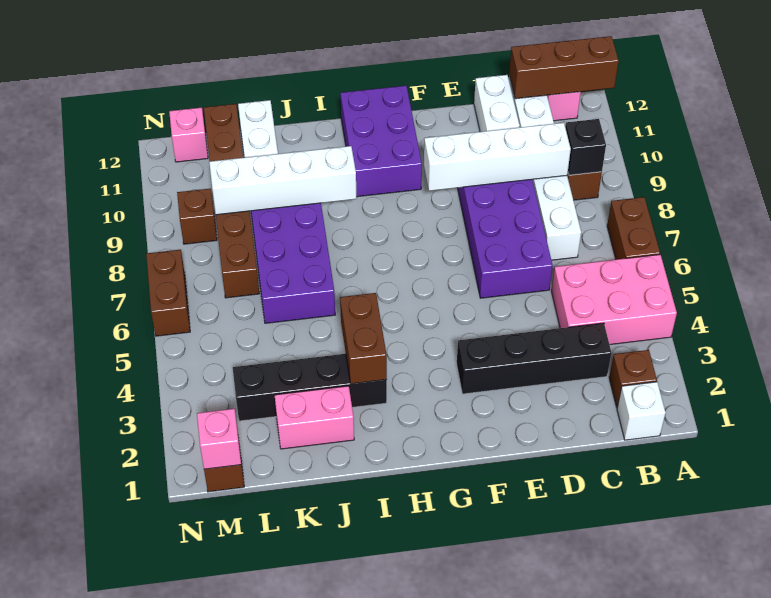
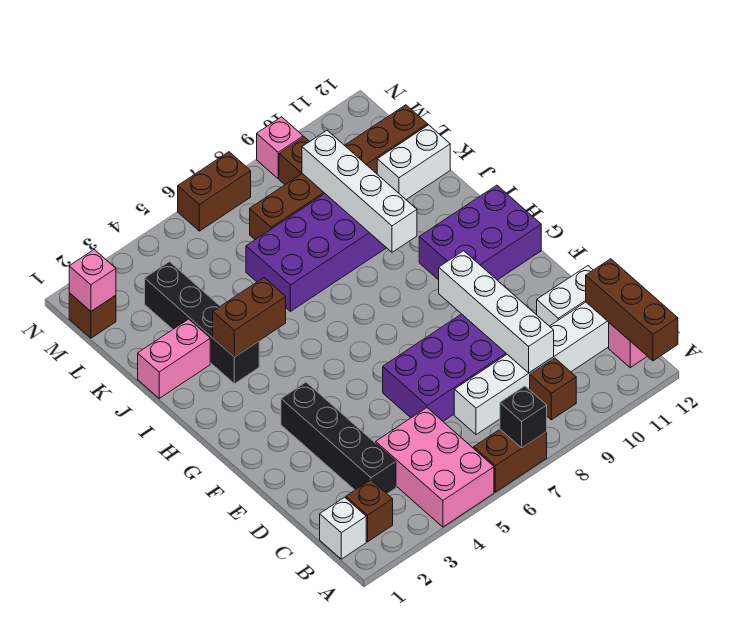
black 1x1 brick [565,119,606,175] -> black 1x1 brick moved to [500,386,547,448]
pink 1x2 brick [275,386,354,449] -> pink 1x2 brick turned to [138,319,210,398]
pink 1x1 brick [169,107,208,162] -> pink 1x1 brick moved to [257,117,303,179]

